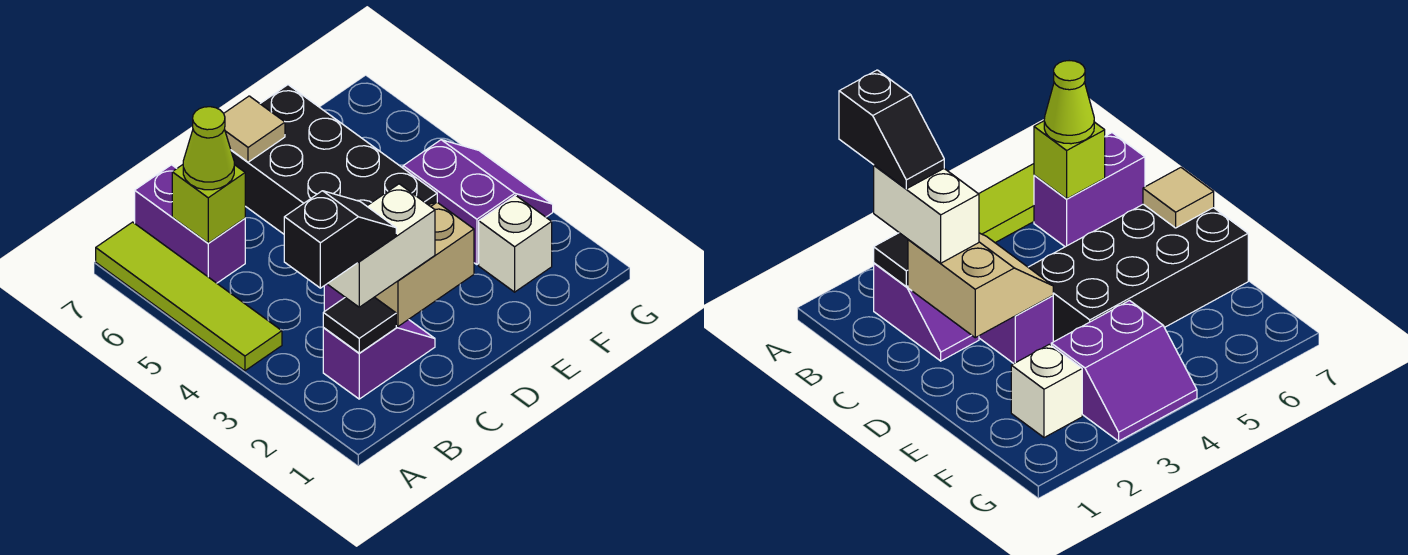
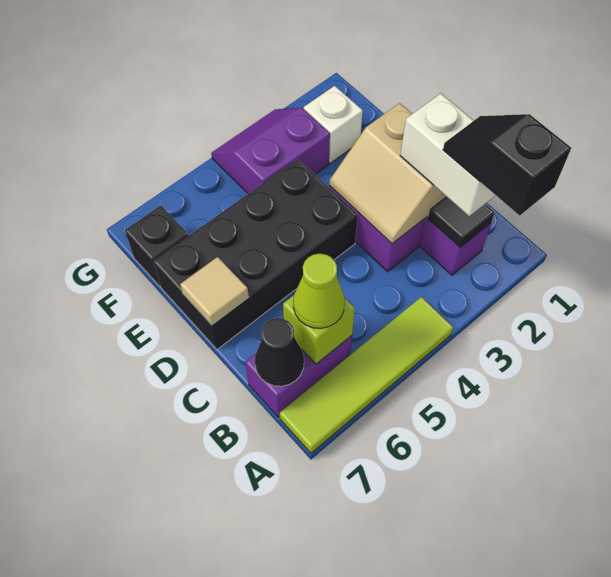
none -> black 1x1 cone [255,318,304,386]
none -> black 1x1 brick [125,205,189,286]

